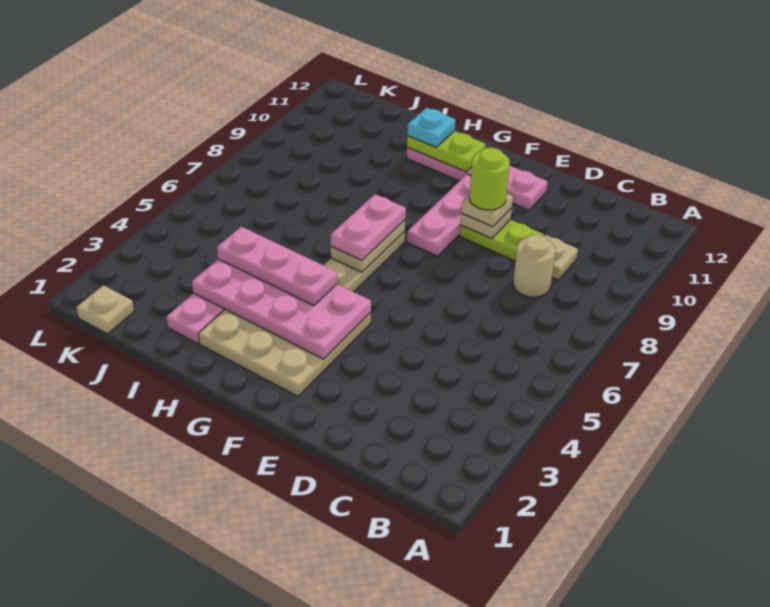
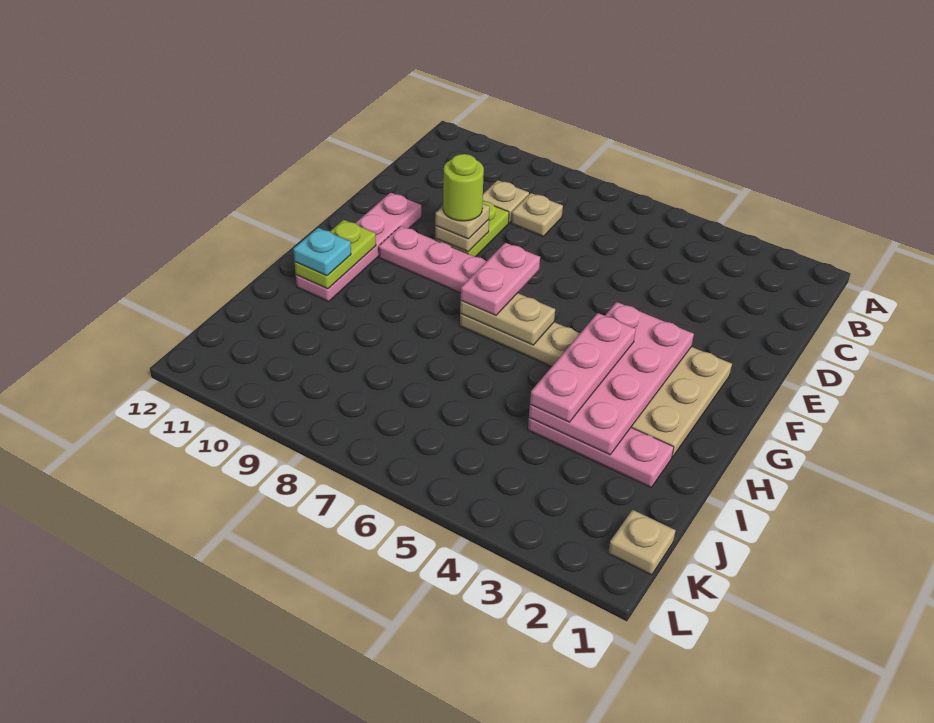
tan 1x1 round brick [513,235,555,297] -> tan 1x1 plate [511,193,563,236]
pink 1x2 plate [331,194,406,260] -> pink 1x2 plate turned to [461,243,540,315]

